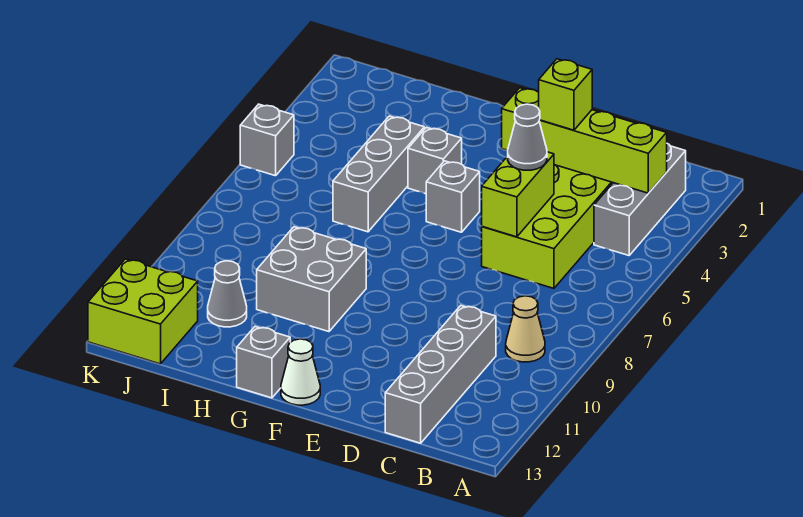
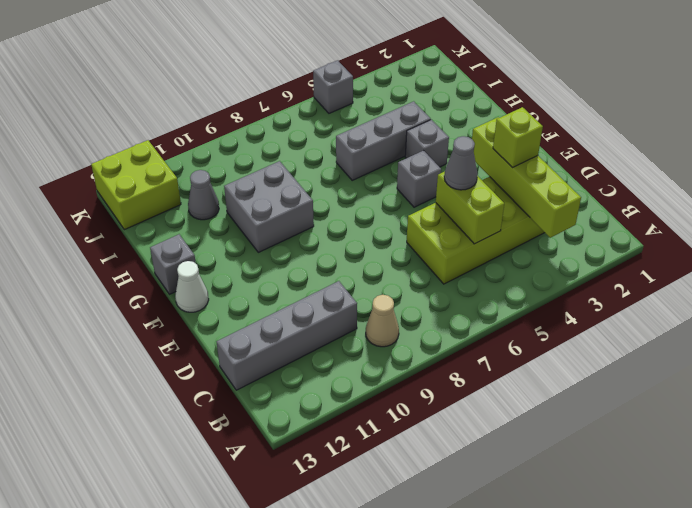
grey 1x3 brick [594,144,686,255] -> none
lime 1x2 brick [482,152,554,237] -> lime 1x2 brick turned to [436,172,504,244]

